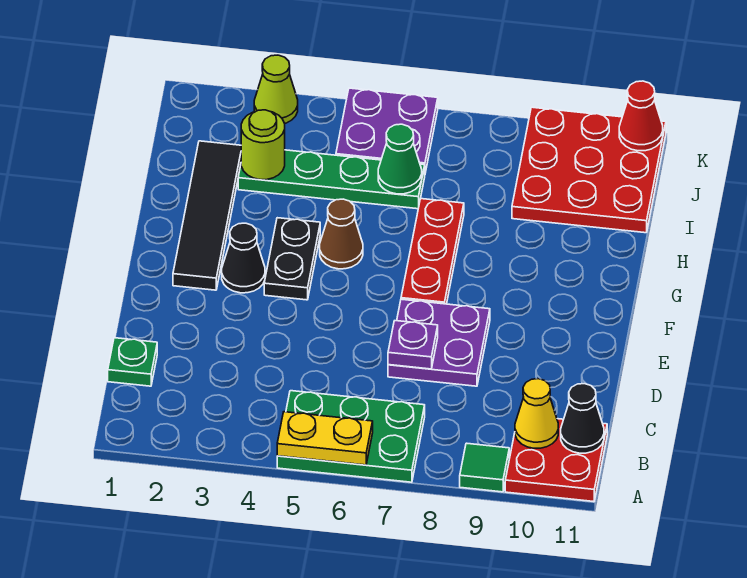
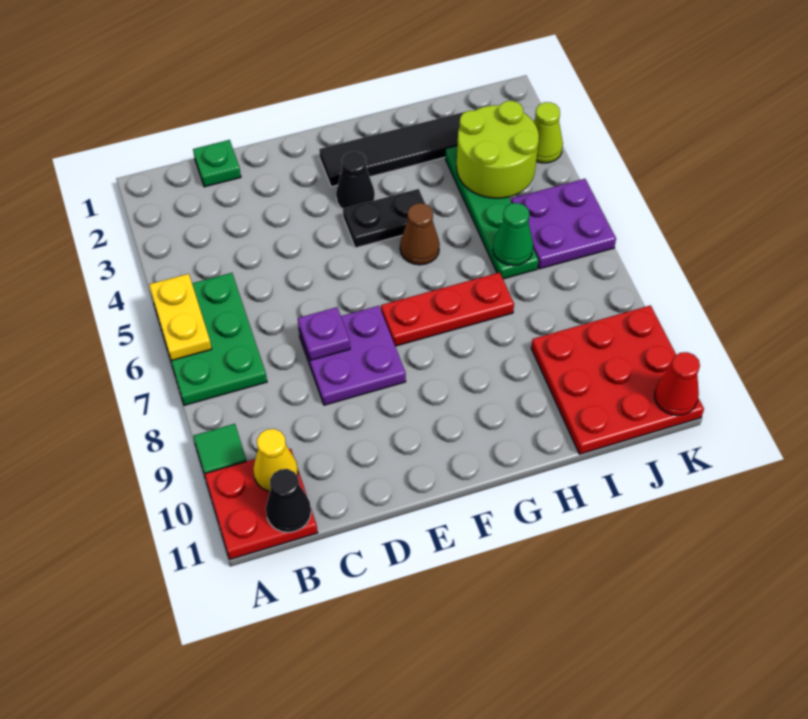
lime 1x1 round brick [241,110,285,180] -> lime 2x2 round brick [456,101,539,198]

